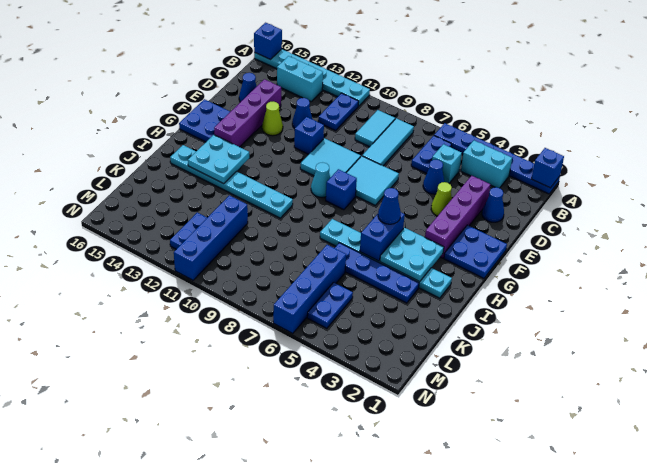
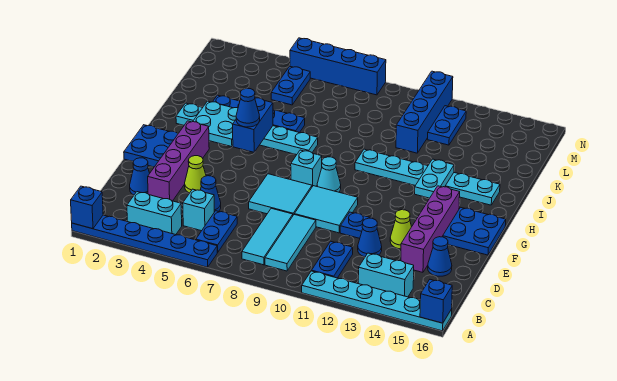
cyan 1x2 tile [355,110,395,147] -> cyan 1x3 tile [265,215,316,271]
blue 1x1 brick [294,117,324,154] -> blue 1x1 plate [340,212,370,238]
blue 1x1 brick [326,169,357,210] -> cyan 1x1 brick [291,150,322,187]
cyan 2x2 plate [188,135,249,184] -> cyan 1x2 plate [415,159,454,198]
blue 1x4 brick [273,245,346,333] -> blue 1x4 brick turned to [290,38,386,95]

